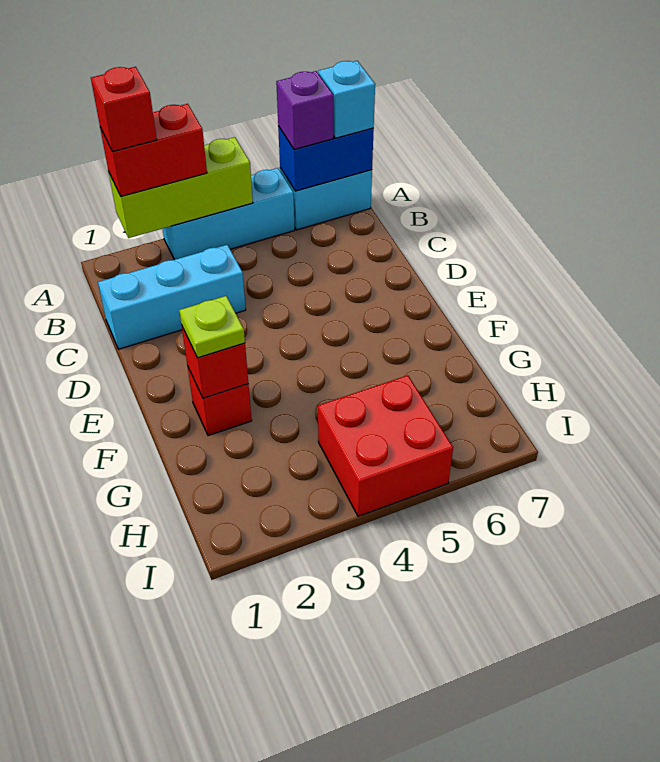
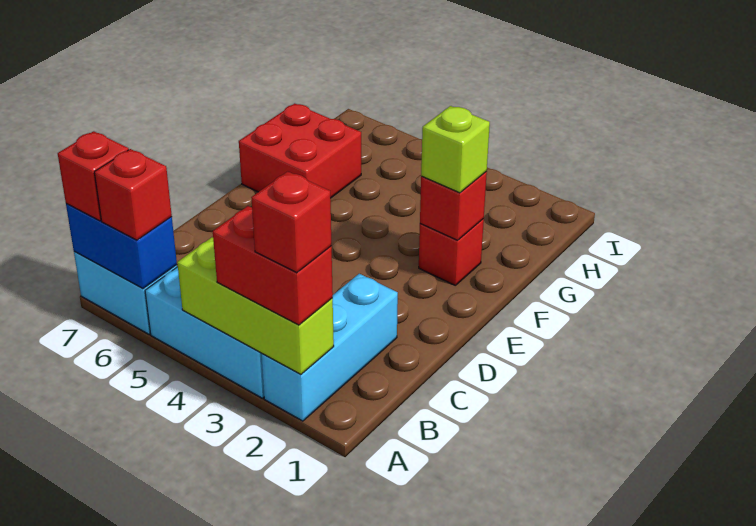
purple 1x1 brick [276,71,333,149] -> red 1x1 brick [94,149,172,240]
cyan 1x1 brick [318,61,375,138] -> red 1x1 brick [58,131,129,221]
cyan 1x3 brick [98,245,246,349] -> cyan 1x3 brick turned to [262,274,398,421]
lime 1x1 plate [179,296,245,358] -> lime 1x1 brick [421,106,490,193]
red 2x2 brick [318,375,453,516] -> red 2x2 brick moved to [239,104,361,198]

